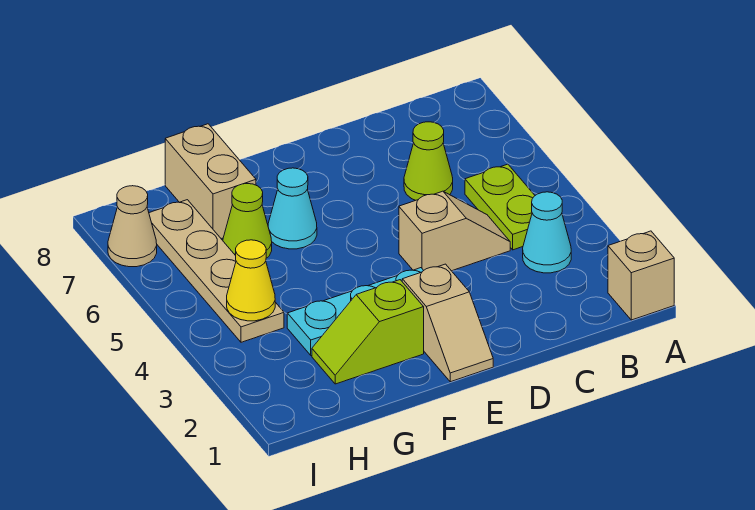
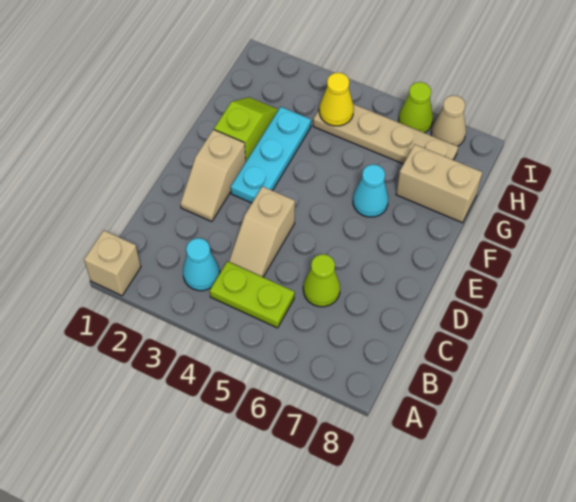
tan 1x2 slope [402,264,493,382] -> tan 1x2 slope turned to [180,130,246,222]
lime 1x1 cone [223,184,272,258] -> lime 1x1 cone moved to [399,82,433,133]

